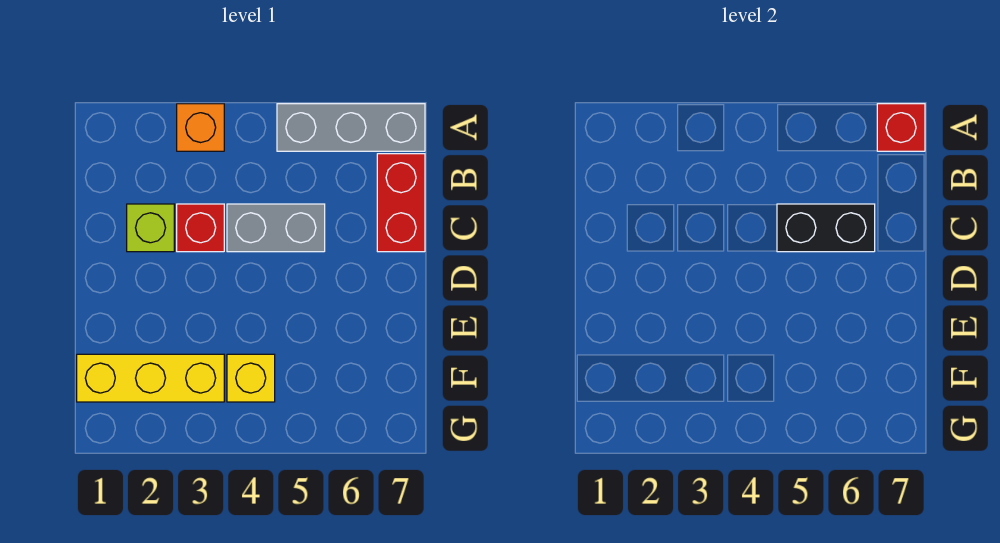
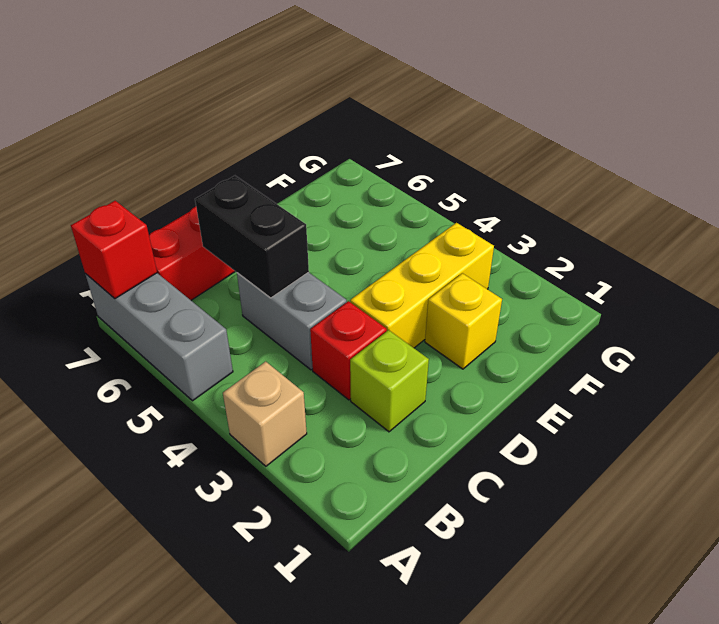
orange 1x1 brick [177,104,224,151] -> tan 1x1 brick [223,361,307,466]
yellow 1x3 brick [77,354,224,402] -> yellow 1x3 brick turned to [350,223,494,348]
yellow 1x1 brick [227,354,275,402] -> yellow 1x1 brick moved to [425,273,502,369]

